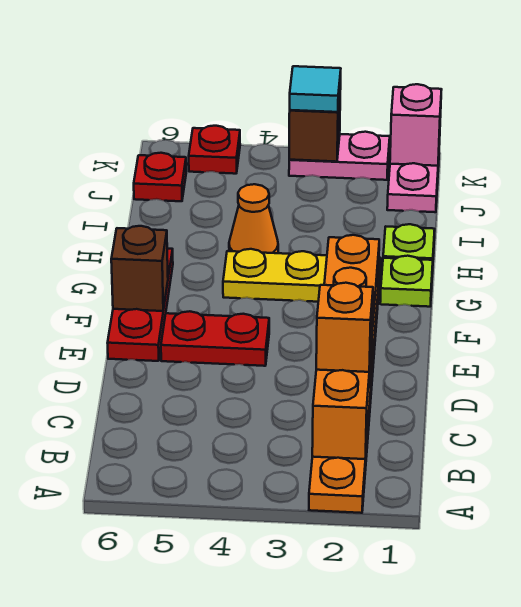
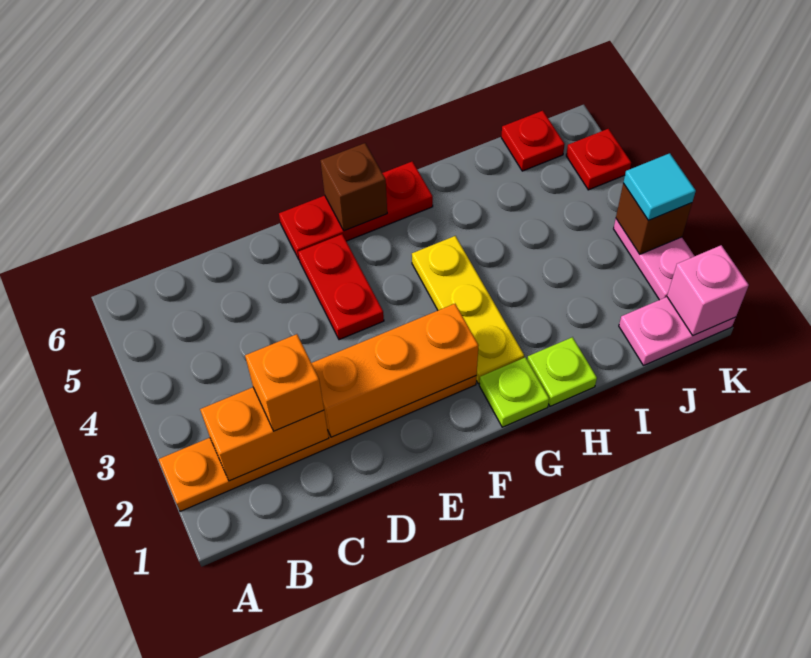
orange 1x1 cone [229,184,278,253] -> none

